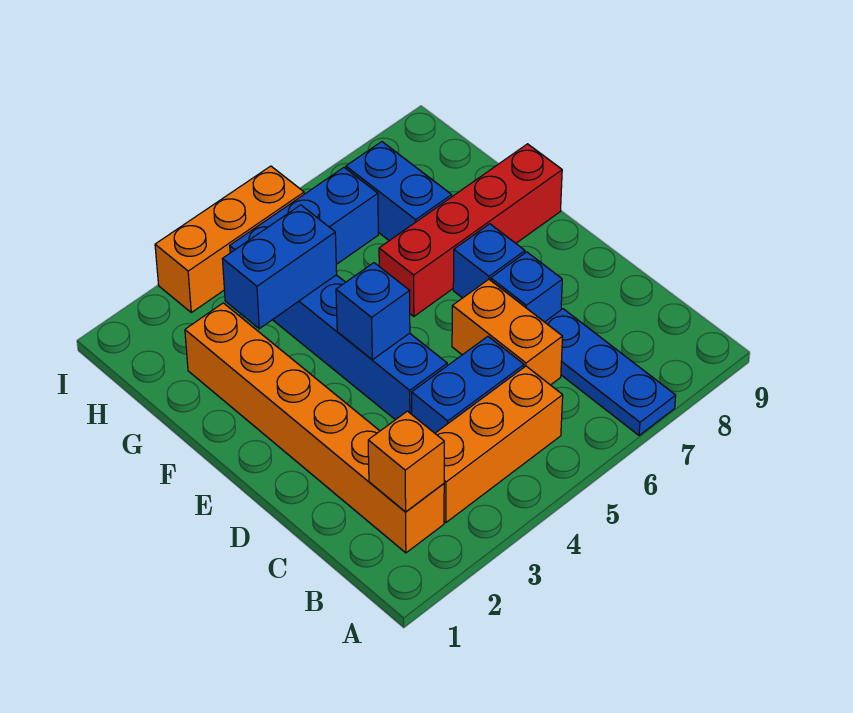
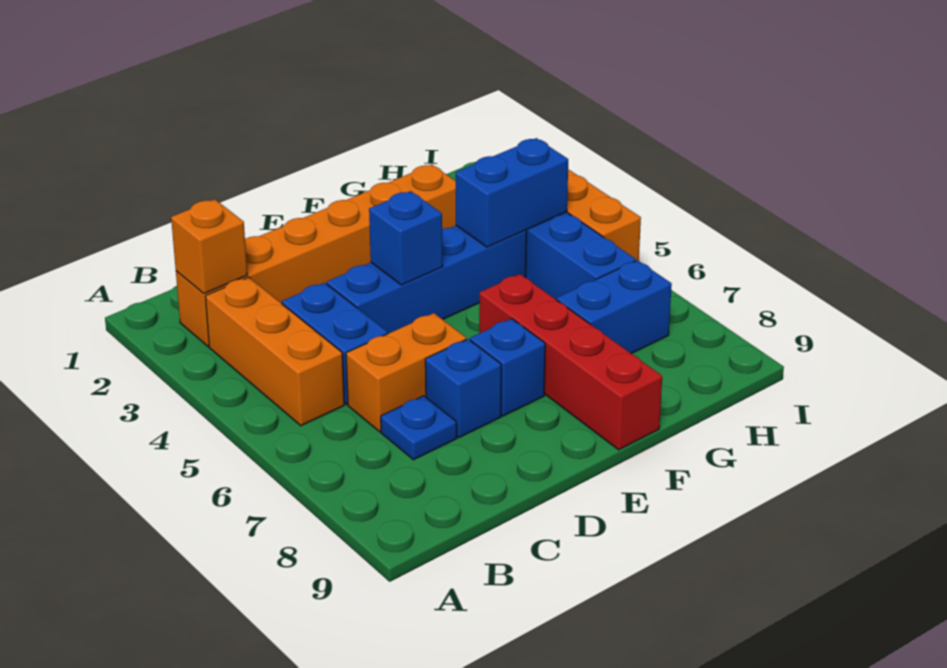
blue 1x3 plate [545,309,676,435] -> blue 1x1 plate [381,396,457,460]
blue 1x2 brick [223,205,337,329] -> blue 1x2 brick turned to [456,138,568,247]

